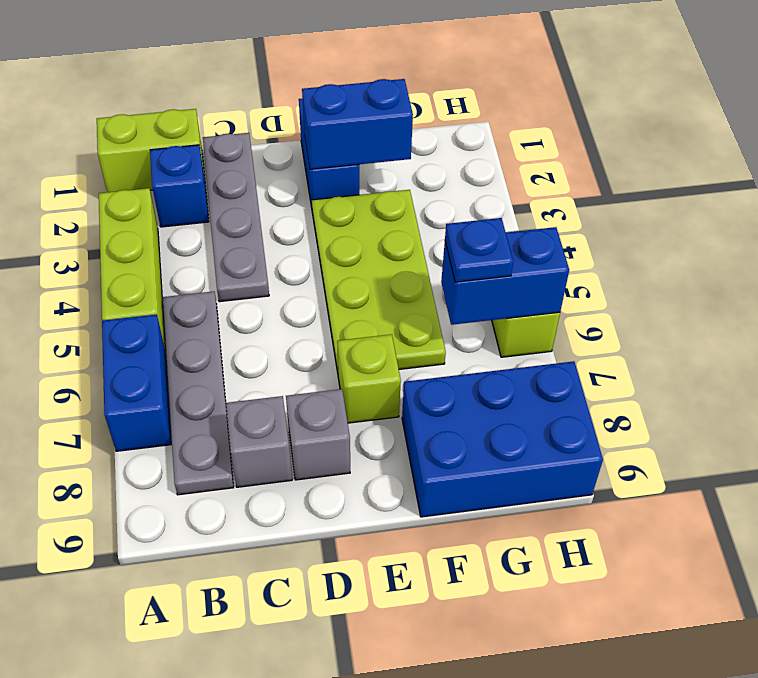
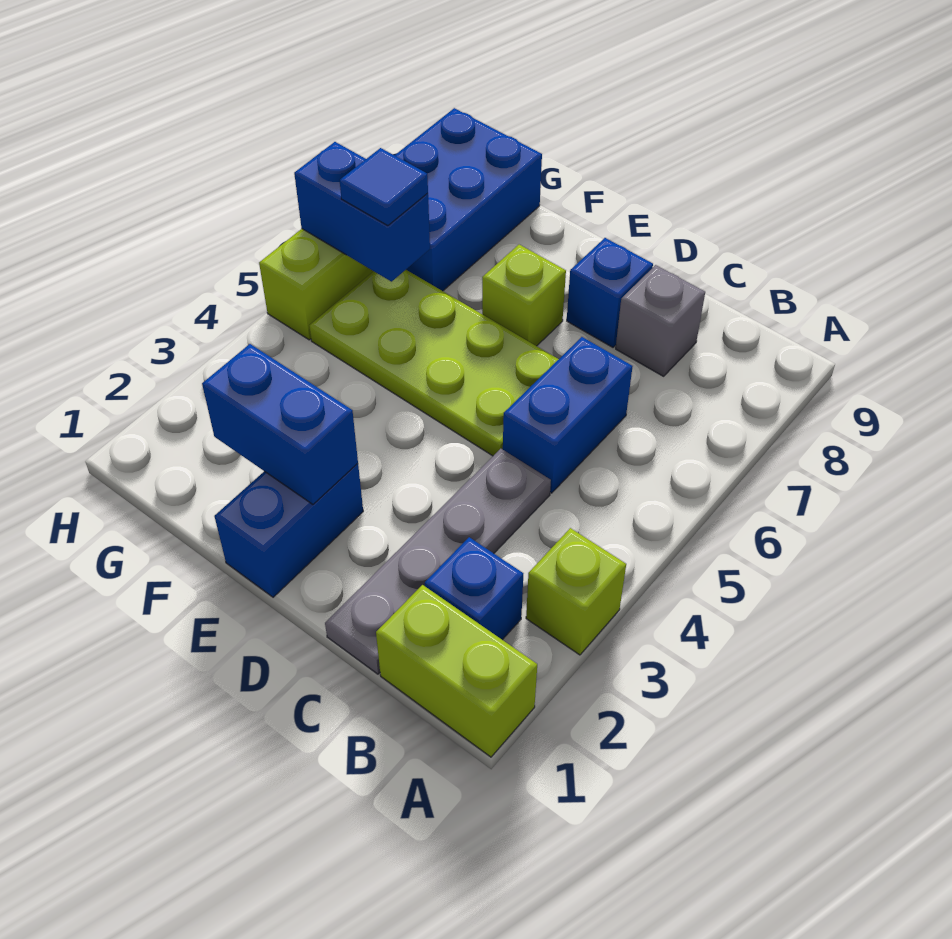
lime 1x3 brick [99,188,166,351] -> lime 1x1 brick [526,528,626,655]
blue 1x2 brick [102,315,171,451] -> blue 1x2 brick moved to [503,337,633,493]
grey 1x4 plate [163,291,234,495] -> none
grey 1x1 brick [286,389,350,480] -> blue 1x1 brick [567,238,653,347]
lime 2x4 plate [312,190,446,373] -> lime 2x4 plate turned to [309,270,559,456]
blue 2x3 brick [402,361,603,517] -> blue 2x3 brick turned to [395,108,542,291]
blue 1x1 plate [445,218,513,282] -> blue 1x1 tile [340,148,428,226]

